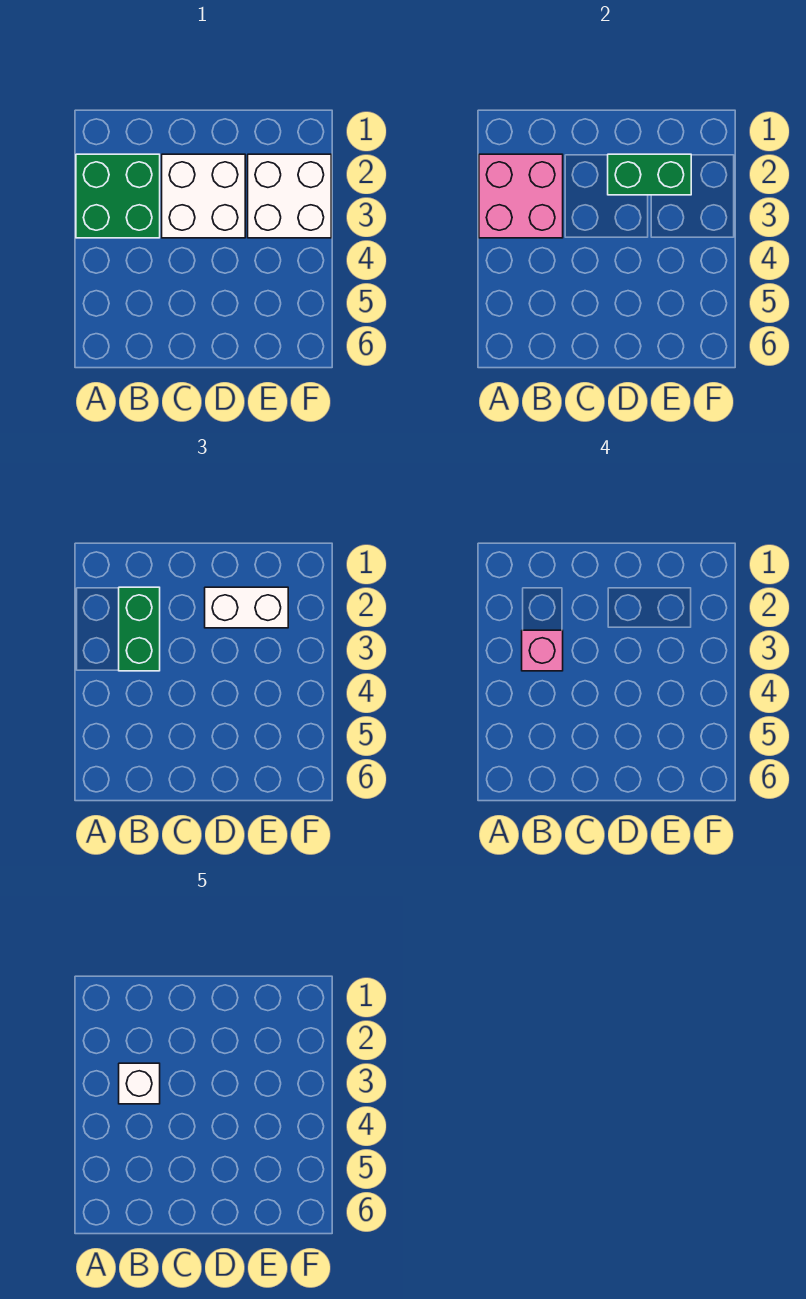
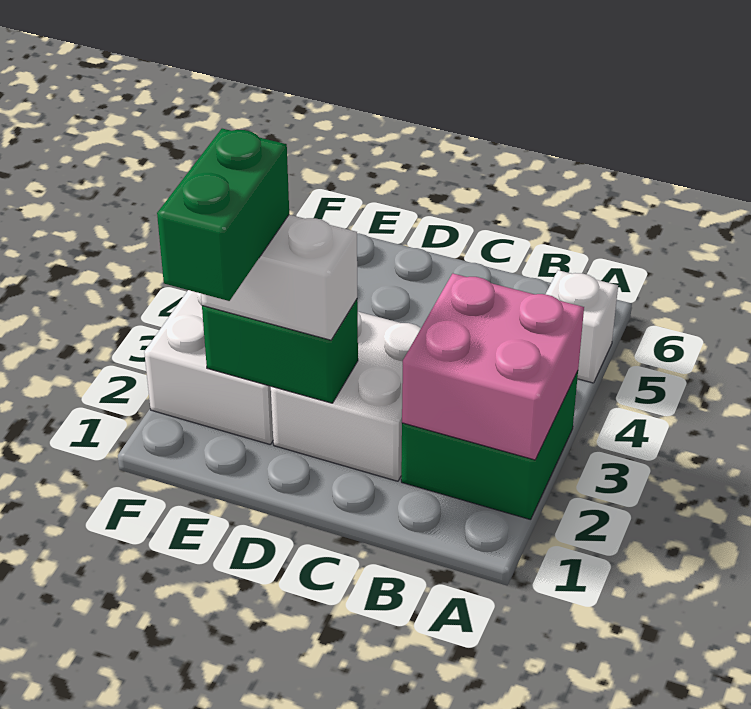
green 1x2 brick [119,587,160,671] -> green 1x2 brick moved to [157,129,289,301]
pink 1x1 brick [522,630,563,671] -> none
white 1x1 brick [119,1063,160,1104] -> white 1x1 brick moved to [546,270,618,383]

